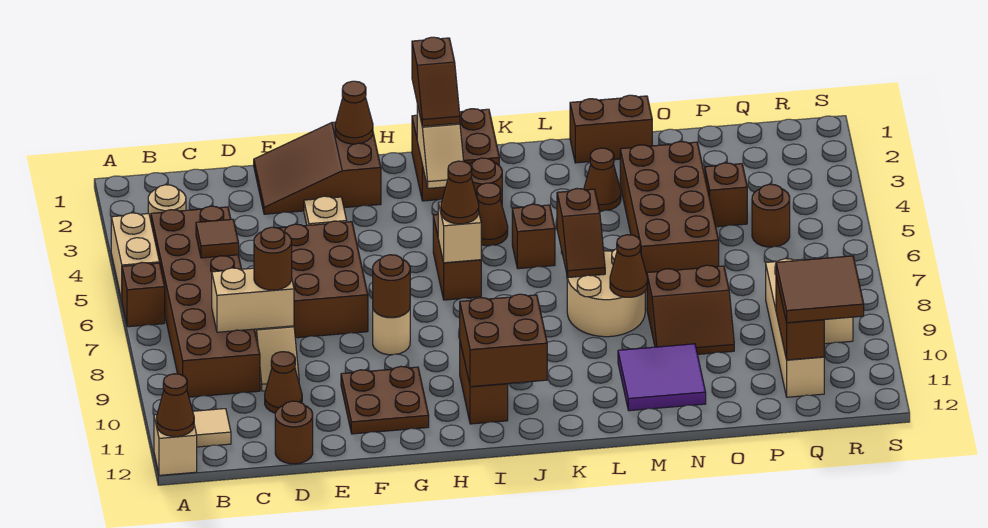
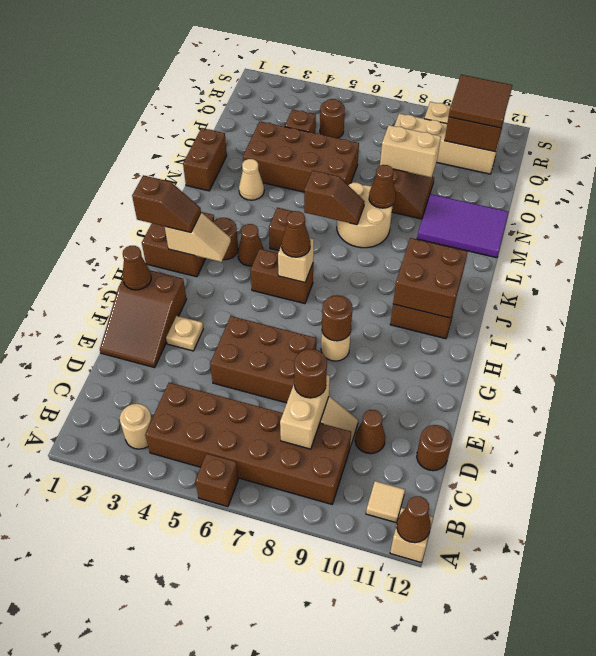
tan 1x2 brick [111,213,159,300] -> tan 1x2 brick moved to [380,125,441,177]
brown 1x1 tile [196,219,239,258] -> none
brown 2x2 plate [341,366,429,434] -> none
brown 1x1 cone [584,148,621,211] -> tan 1x1 cone [239,159,264,200]
purple 2x2 tile [618,344,706,411] -> purple 2x3 tile [417,194,509,258]

